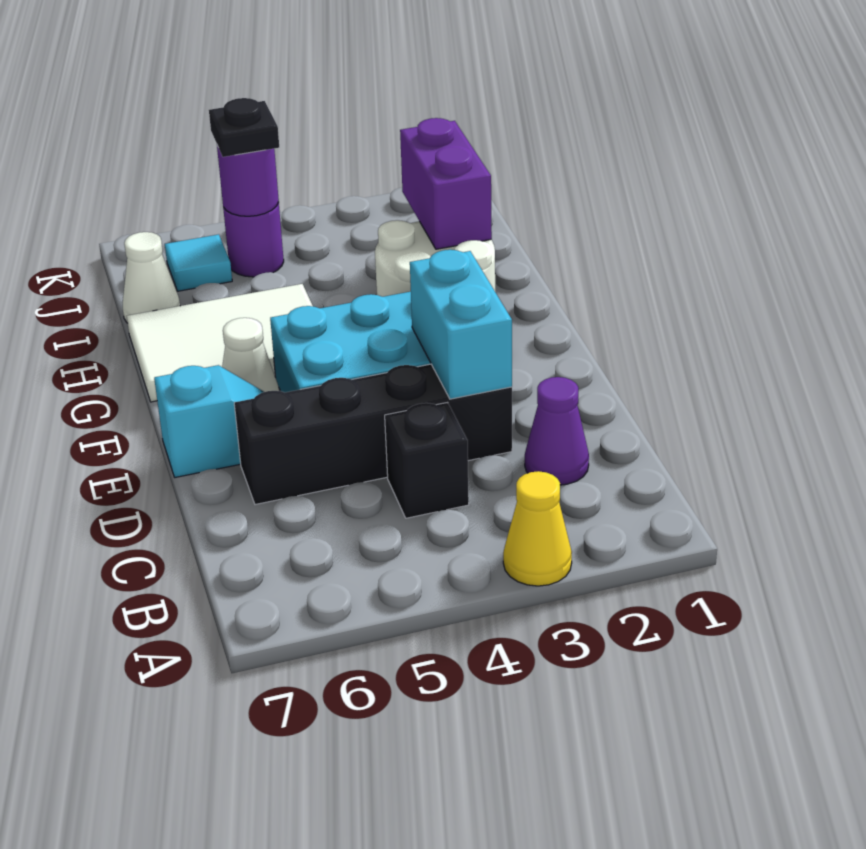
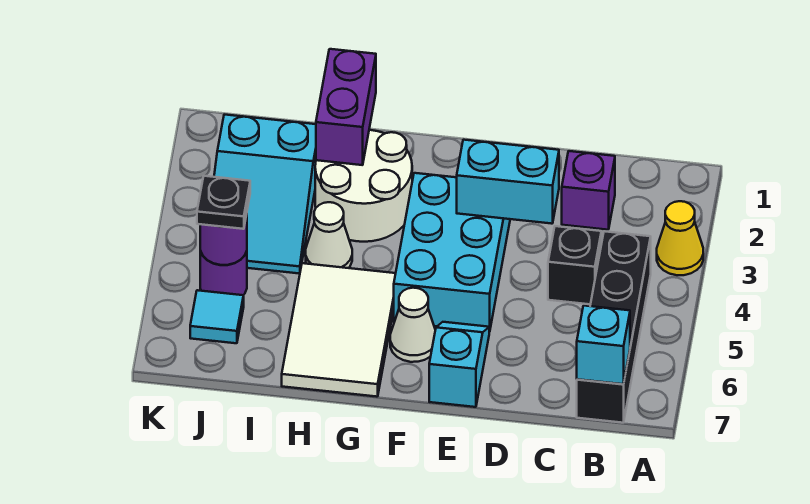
none -> cyan 1x1 brick [577,306,630,384]
purple 1x1 cone [525,377,589,485] -> purple 1x1 brick [562,151,615,230]
black 1x4 brick [234,364,512,505] -> black 1x4 brick moved to [577,231,651,423]
purple 1x2 brick [400,118,492,249] -> purple 1x2 brick turned to [316,49,376,165]
none -> cyan 2x3 slope [214,115,316,274]
white 1x1 cone [123,232,180,323] -> white 1x1 cone moved to [305,202,352,268]

